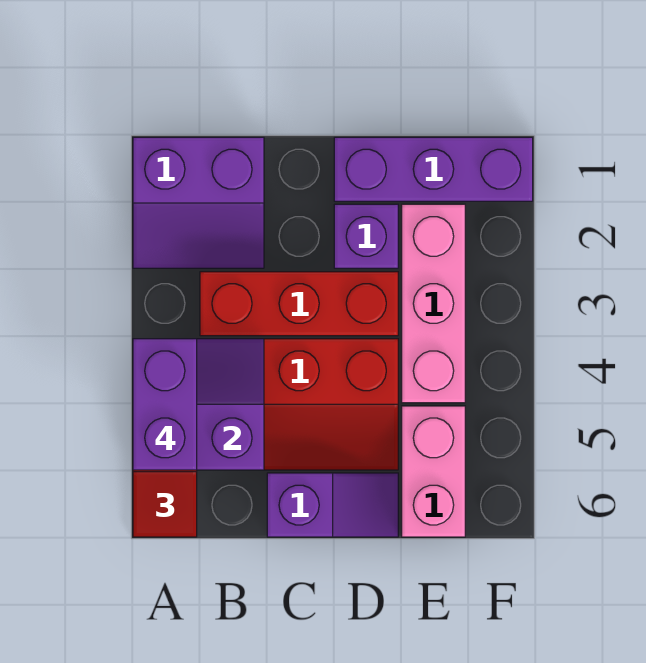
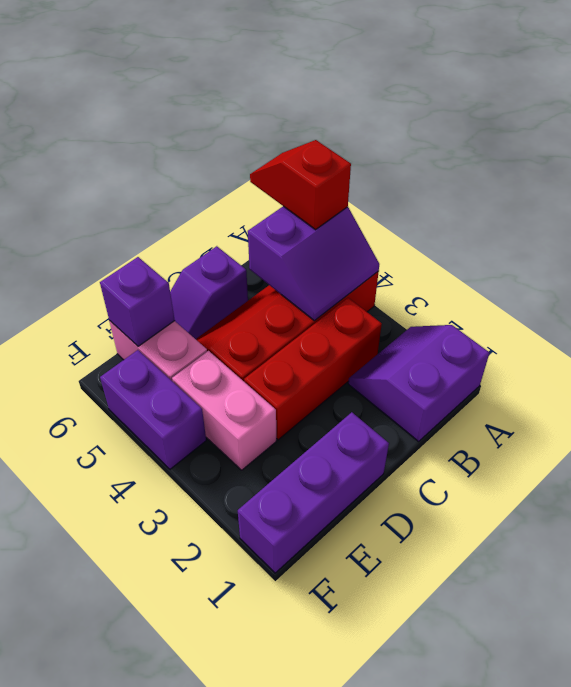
purple 1x2 brick [133,339,197,470] -> purple 1x2 brick moved to [100,350,206,469]
purple 1x1 brick [334,204,398,268] -> purple 1x1 brick moved to [100,257,175,346]
pink 1x3 brick [402,204,465,403] -> pink 1x2 brick [172,351,276,470]

